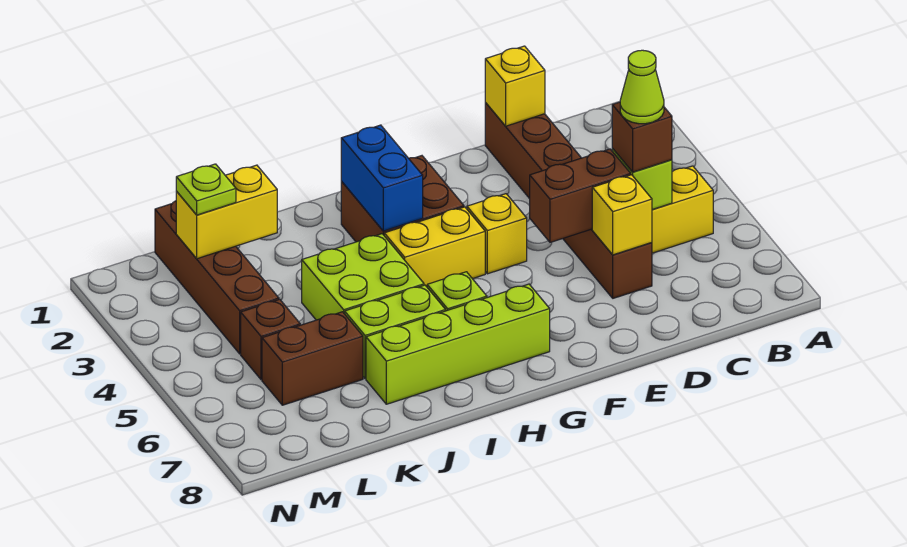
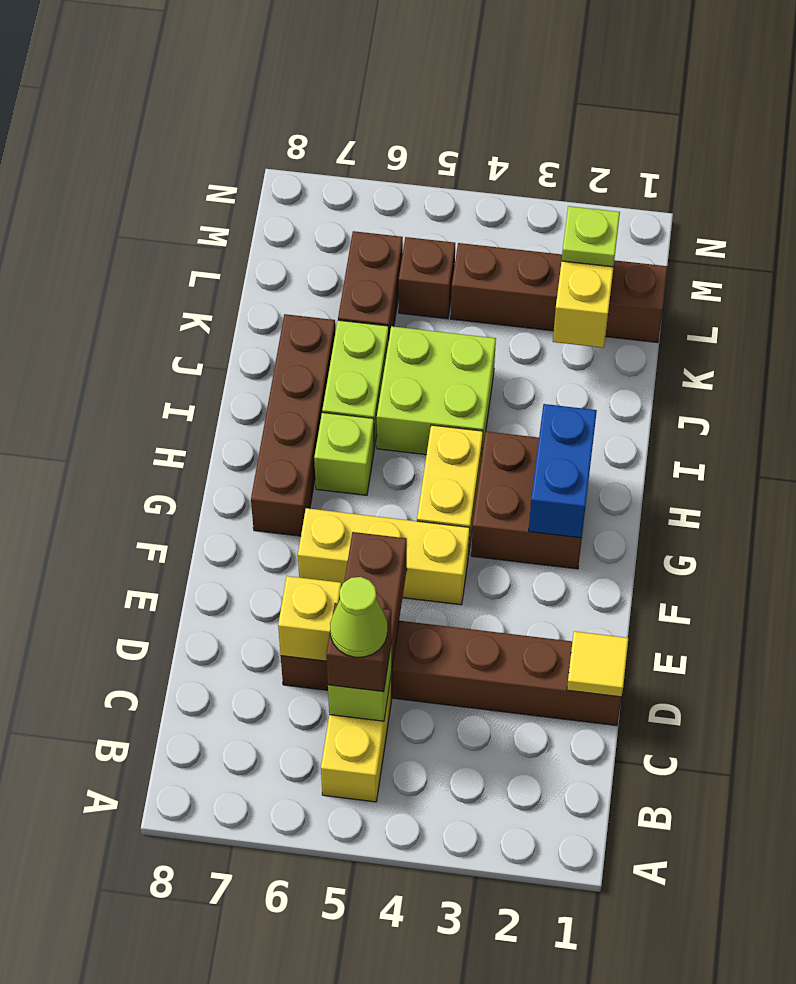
yellow 1x1 brick [485,46,545,126] -> yellow 1x1 tile [567,631,628,697]
yellow 1x1 brick [467,194,527,274] -> yellow 1x3 brick [298,508,470,605]
lime 1x4 brick [366,284,550,404] -> brown 1x4 brick [251,314,335,536]
blue 1x2 brick [341,125,423,231] -> blue 1x2 brick turned to [529,404,597,538]

